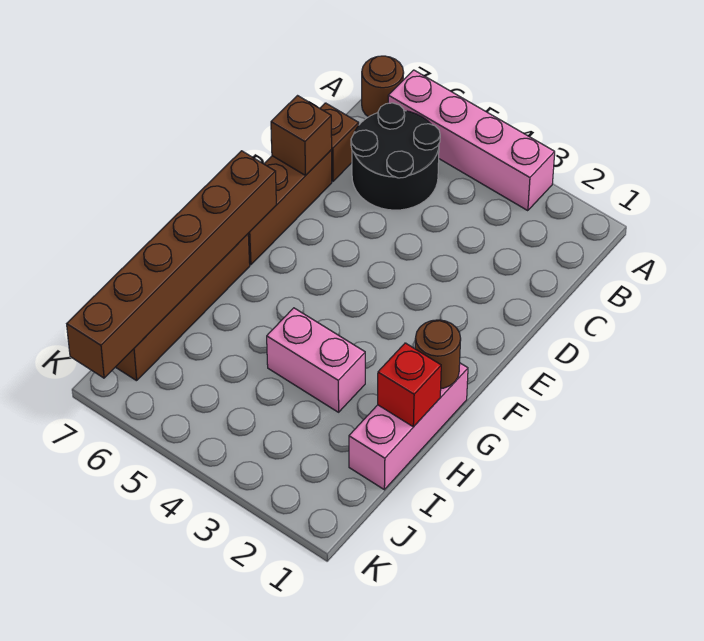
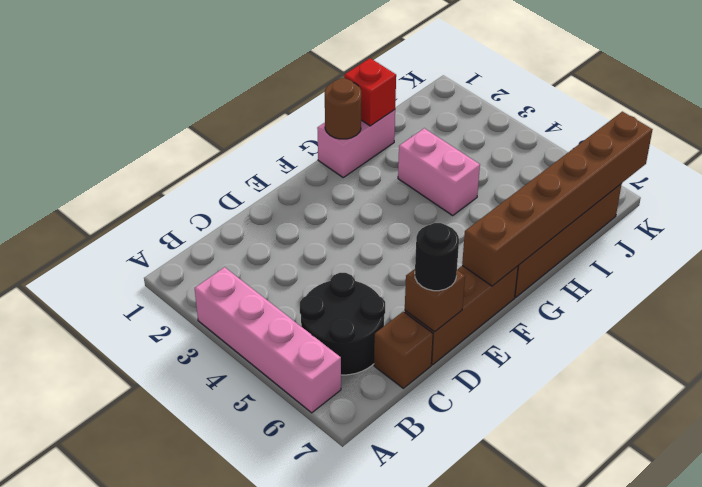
brown 1x1 round brick [362,56,404,117] -> none
none -> black 1x1 round brick [415,223,459,291]
pink 1x3 brick [349,363,468,490] -> pink 1x2 brick [317,110,395,177]

